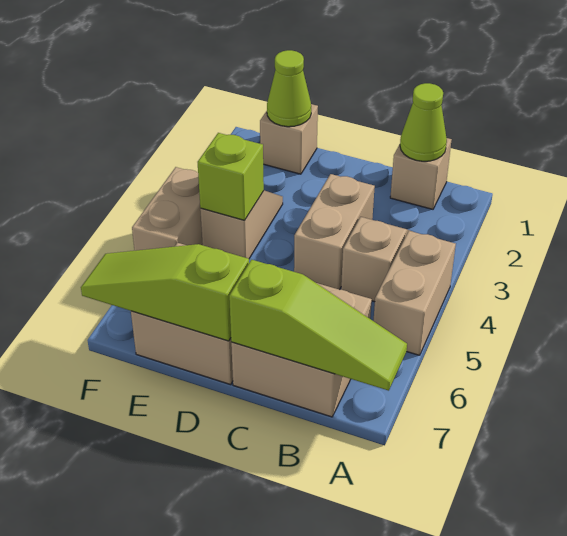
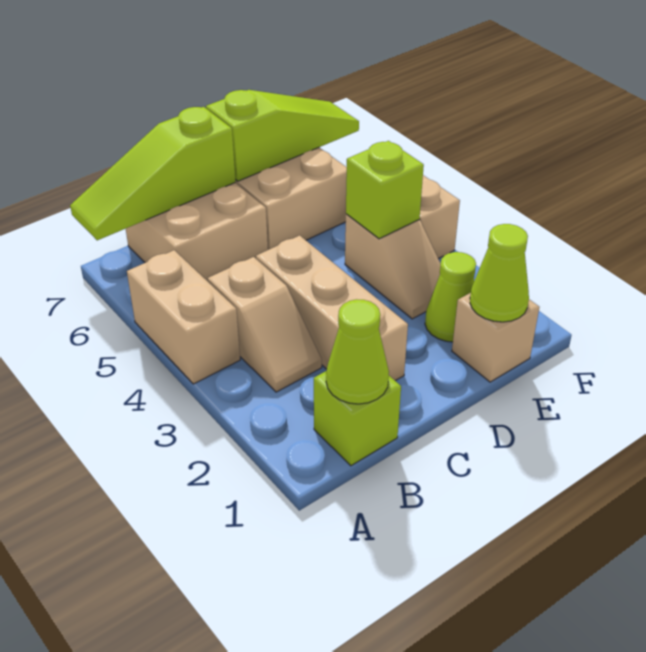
tan 1x1 brick [390,138,452,209] -> lime 1x1 brick [314,371,401,466]
tan 1x2 brick [294,174,375,290] -> tan 1x3 brick [256,235,408,381]
none -> lime 1x1 cone [425,252,476,342]

